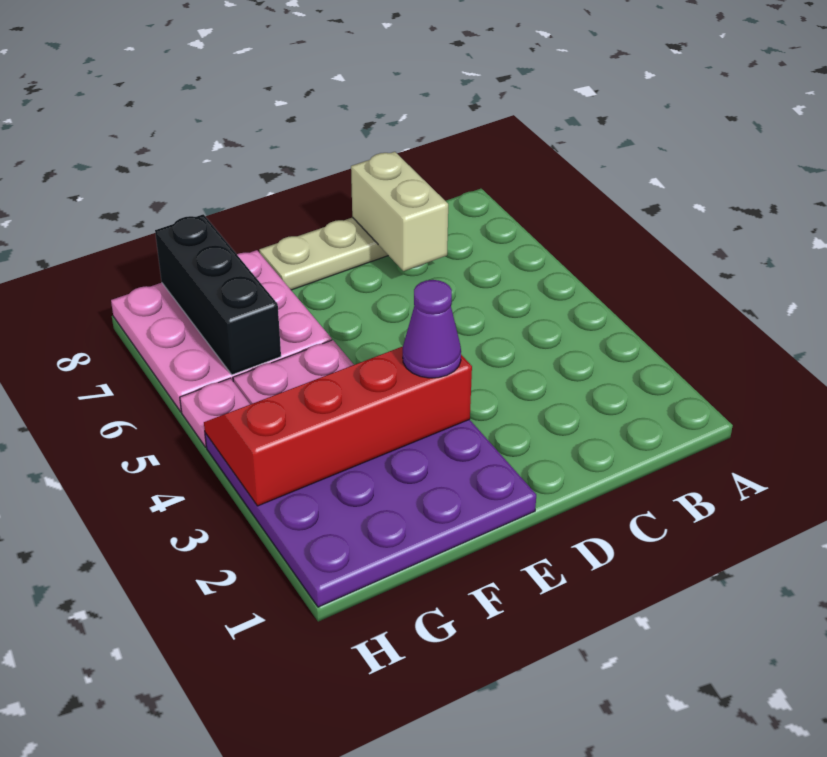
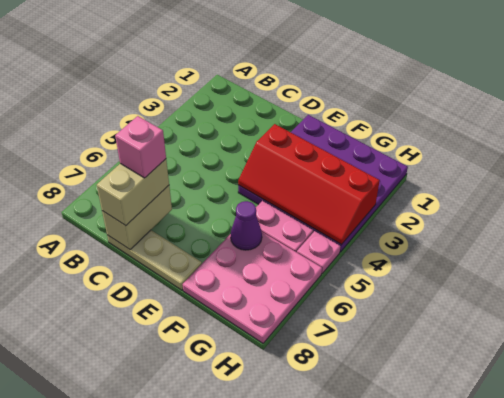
none -> tan 1x2 brick [97,159,169,226]
none -> pink 1x1 brick [115,116,166,178]
purple 1x1 cone [403,280,461,378] -> purple 1x1 cone moved to [231,201,262,250]
black 1x3 brick [155,214,281,375] -> none

